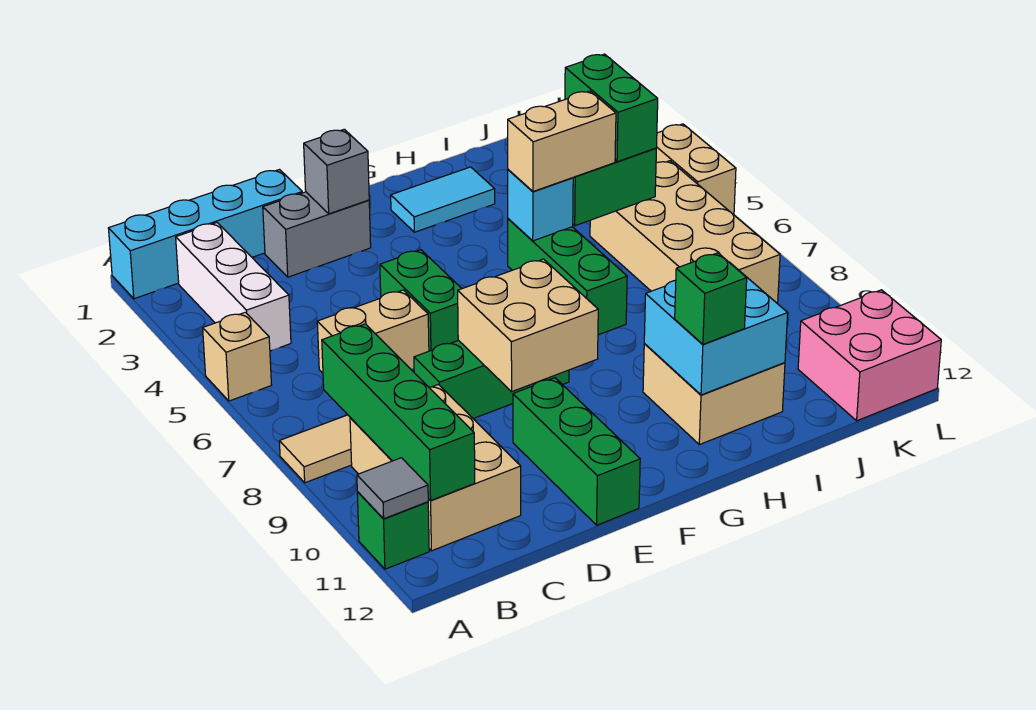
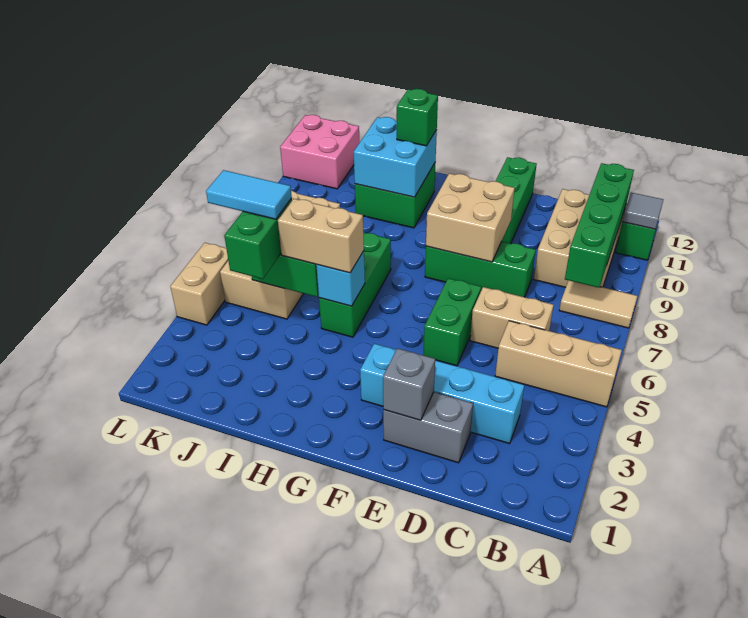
cyan 1x4 brick [109,170,302,299] -> cyan 1x4 brick moved to [360,344,524,444]
tan 1x1 brick [203,312,271,401] -> tan 1x3 brick [495,321,622,407]
white 1x3 brick [176,223,291,351] -> none
cyan 1x2 tile [391,167,495,232] -> cyan 1x2 tile moved to [206,170,292,219]
tan 2x2 brick [643,344,785,445] -> green 2x2 brick [355,162,436,228]

